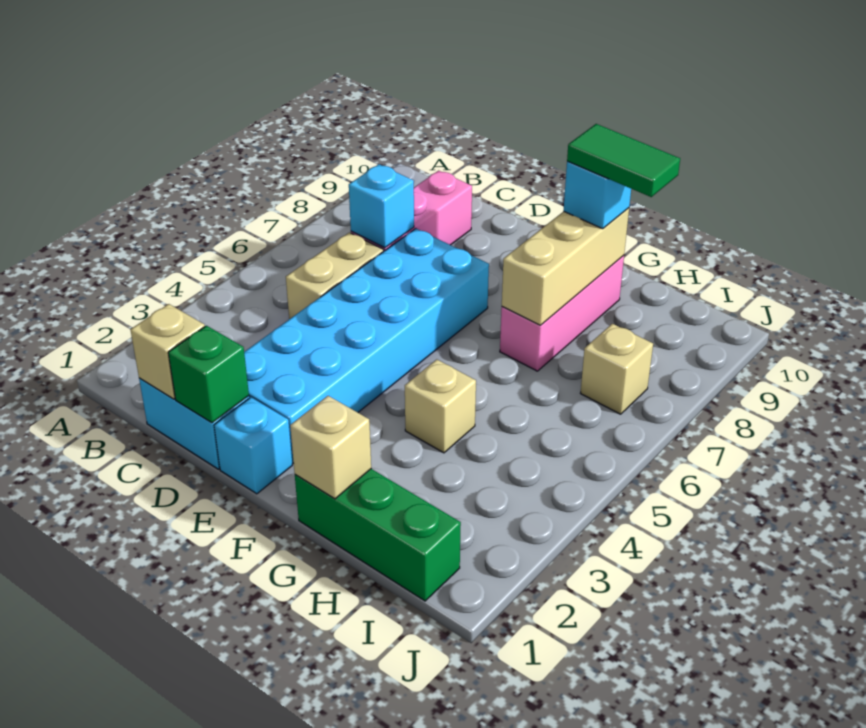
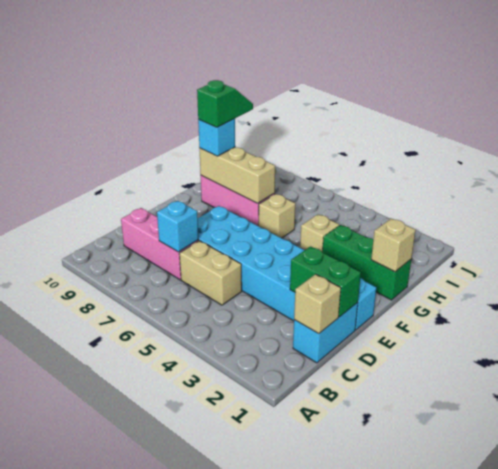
green 1x1 brick [168,326,249,423] -> green 1x2 brick [290,246,361,317]
green 1x3 brick [295,469,461,601] -> green 1x3 brick turned to [323,225,411,300]
green 1x2 tile [567,124,680,197] -> green 1x2 slope [197,80,253,127]
tan 1x1 brick [581,324,653,414] -> tan 1x1 brick moved to [259,194,295,238]

